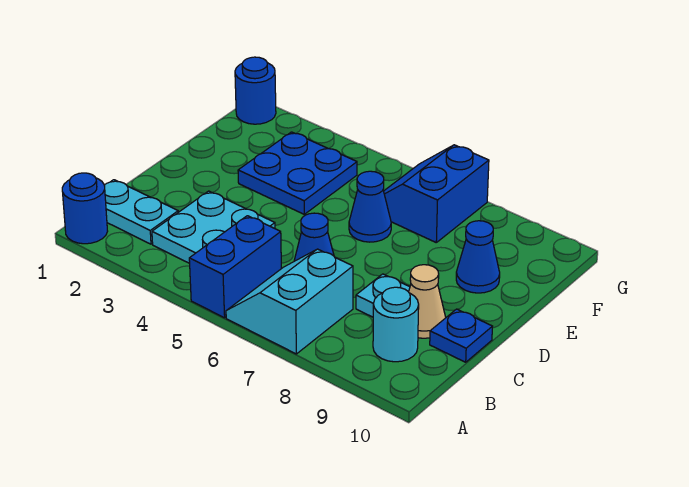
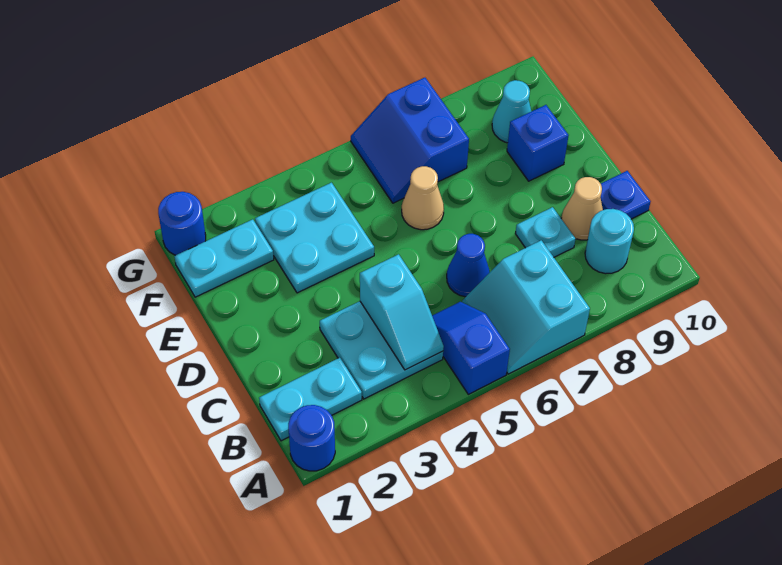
blue 1x2 brick [189,216,281,318] -> blue 1x2 slope [432,302,510,394]
none -> cyan 1x2 slope [360,254,444,370]
blue 2x2 plate [238,132,357,214] -> cyan 2x2 plate [255,183,374,293]
blue 1x1 cone [349,171,391,242] -> tan 1x1 cone [402,166,444,230]
blue 1x1 cone [456,221,500,293] -> blue 1x1 brick [507,105,569,181]
none -> cyan 1x2 plate [174,219,274,297]
none -> cyan 1x1 cone [492,80,531,143]

